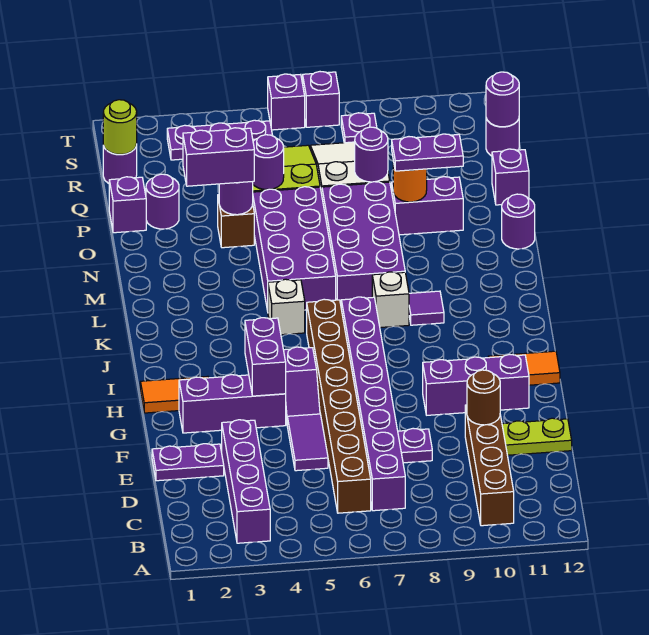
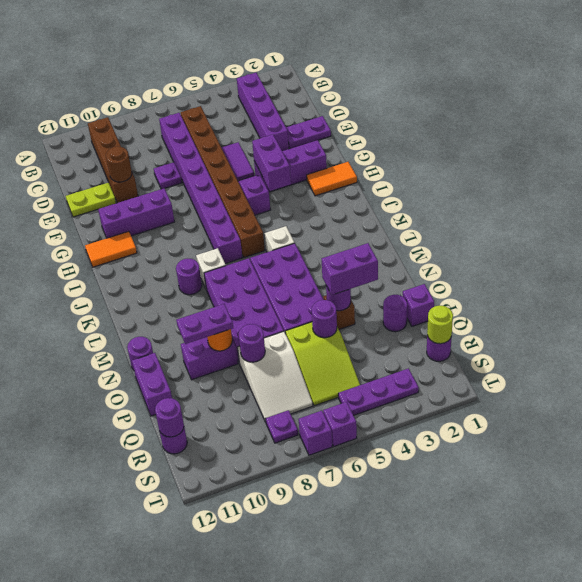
purple 1x1 tile [409,291,444,325] -> purple 1x1 round brick [176,259,202,295]
purple 1x1 brick [492,149,529,205] -> purple 1x2 brick [132,353,172,416]

